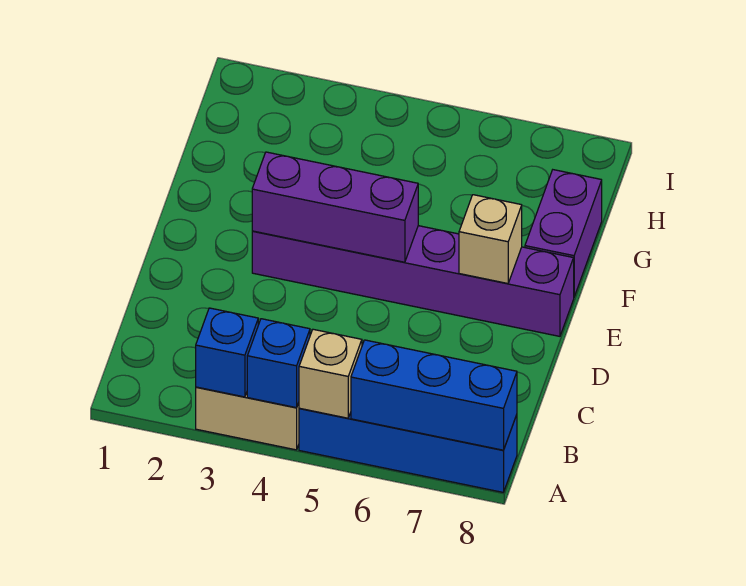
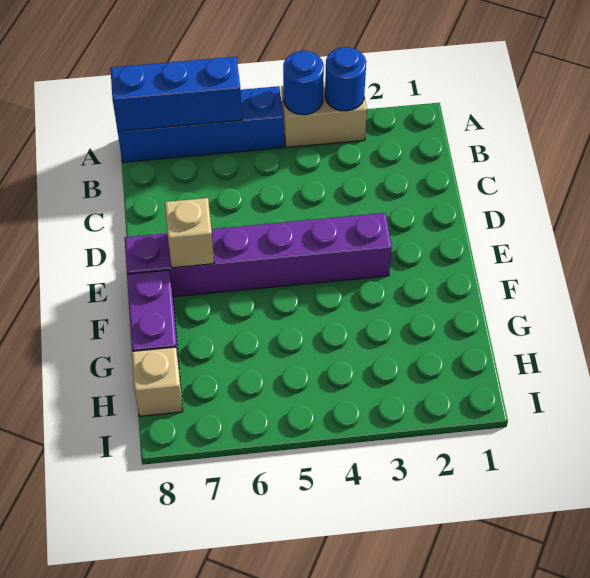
blue 1x1 brick [196,308,258,397] -> blue 1x1 round brick [325,47,366,111]
blue 1x1 brick [247,319,310,408] -> blue 1x1 round brick [283,51,324,115]
tan 1x1 brick [299,329,362,418] -> tan 1x1 brick moved to [132,347,183,416]
purple 1x3 brick [252,152,418,262] -> none

